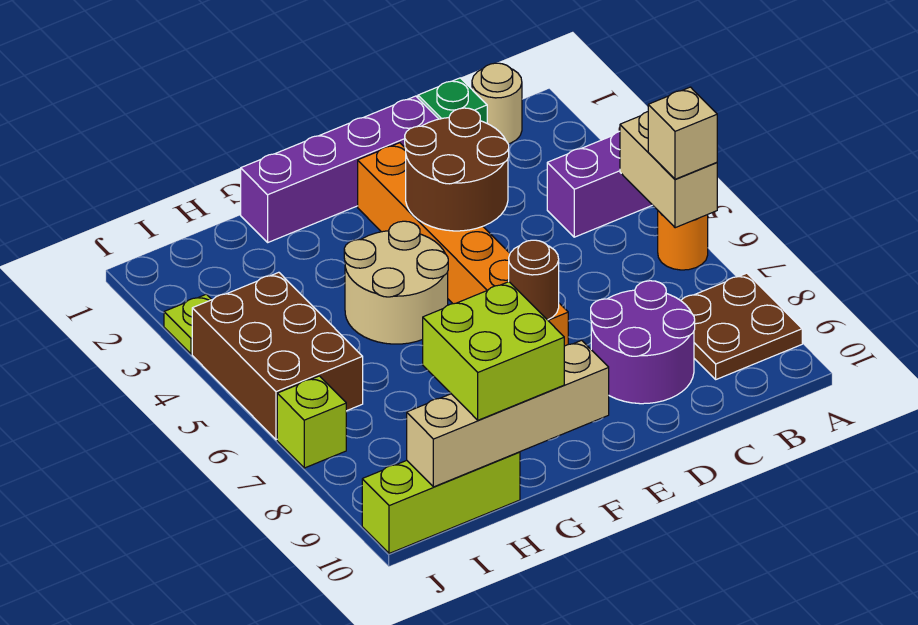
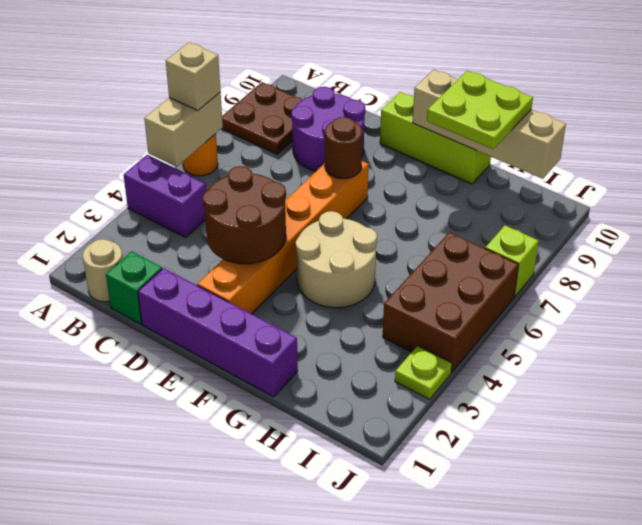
lime 2x2 brick [423,282,564,420] -> lime 2x2 plate [427,71,533,149]
lime 1x3 brick [362,452,520,554] -> lime 1x3 brick moved to [380,92,491,184]

